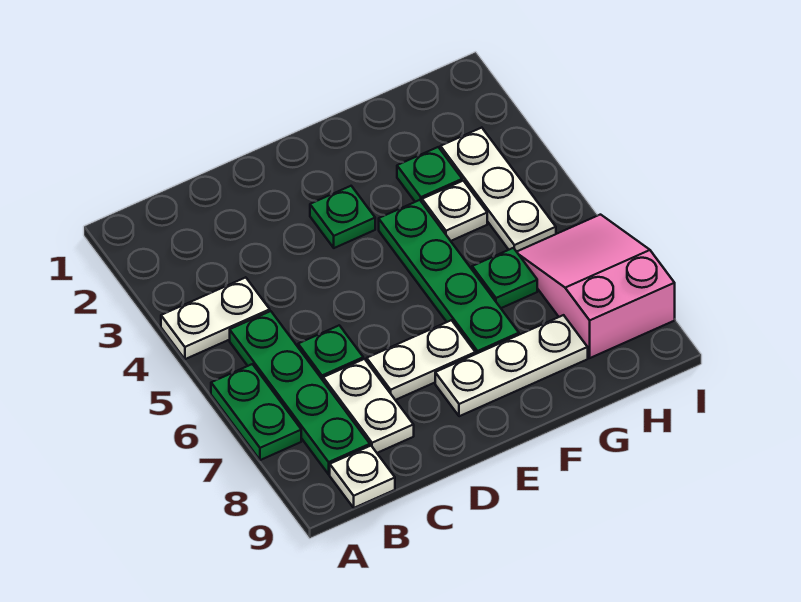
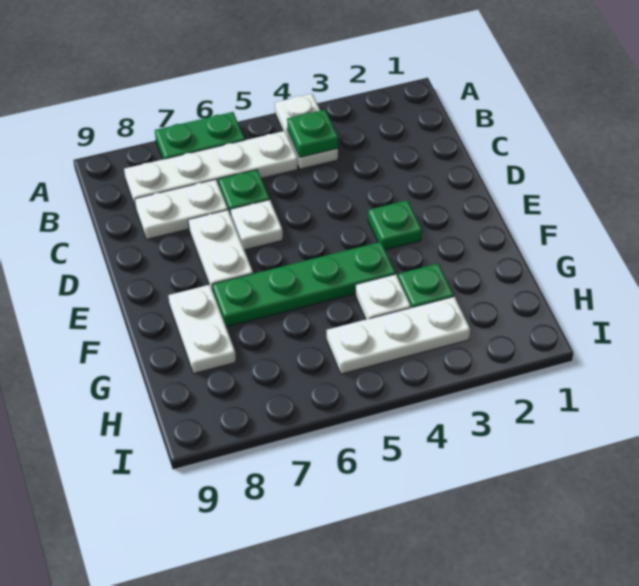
green 1x4 plate [230,311,370,474] -> white 1x4 plate [124,131,298,208]
white 1x1 plate [330,446,395,508] -> white 1x1 plate moved to [230,200,283,250]
white 1x3 plate [435,315,588,416] -> white 1x2 plate [168,285,236,374]
green 1x1 plate [472,248,537,308] -> green 1x1 plate moved to [287,110,338,157]
pink 2x3 slope [517,215,675,358] -> none

